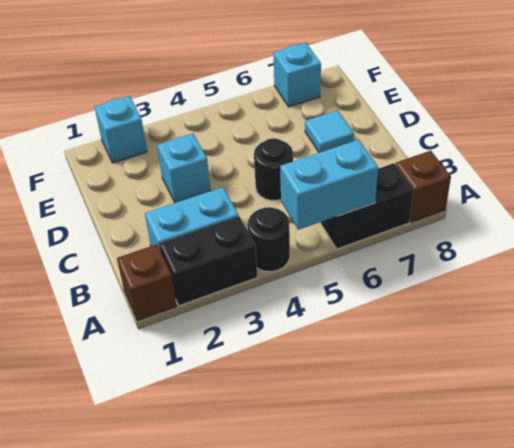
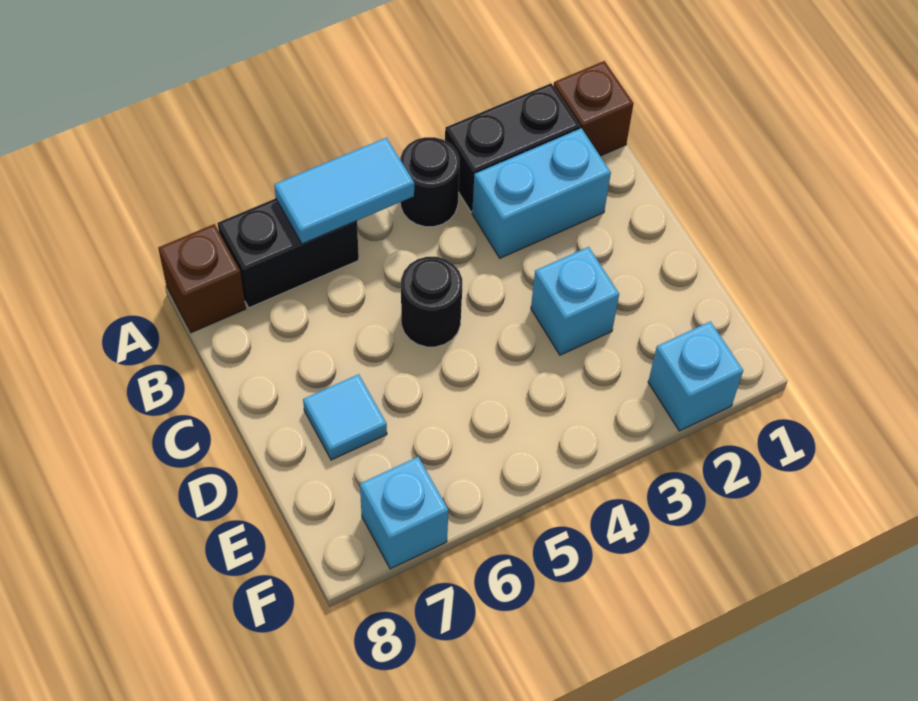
cyan 1x2 brick [280,140,378,230] -> cyan 1x2 tile [274,138,414,244]

